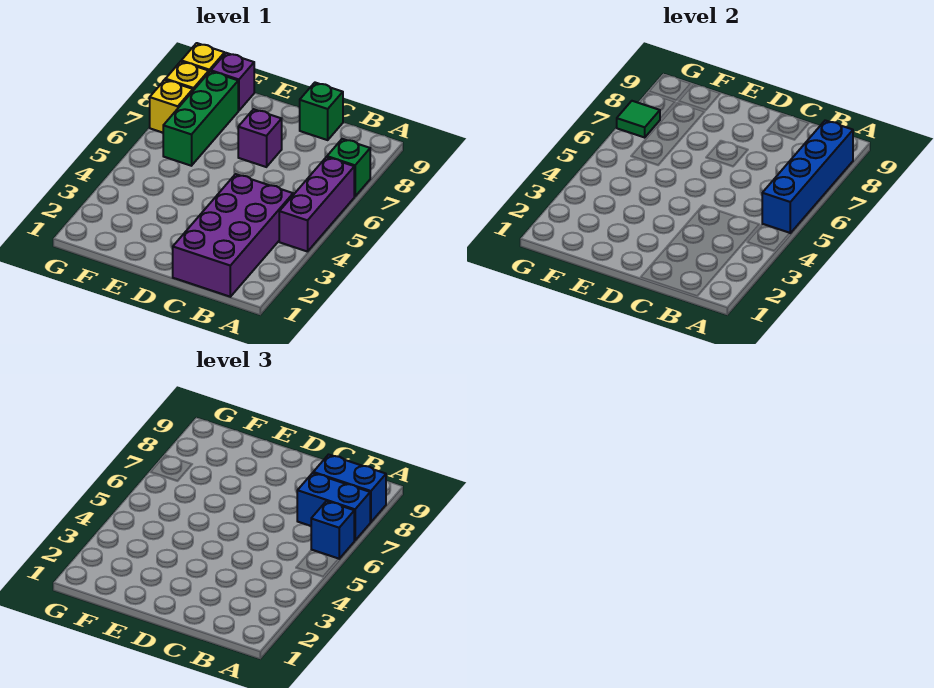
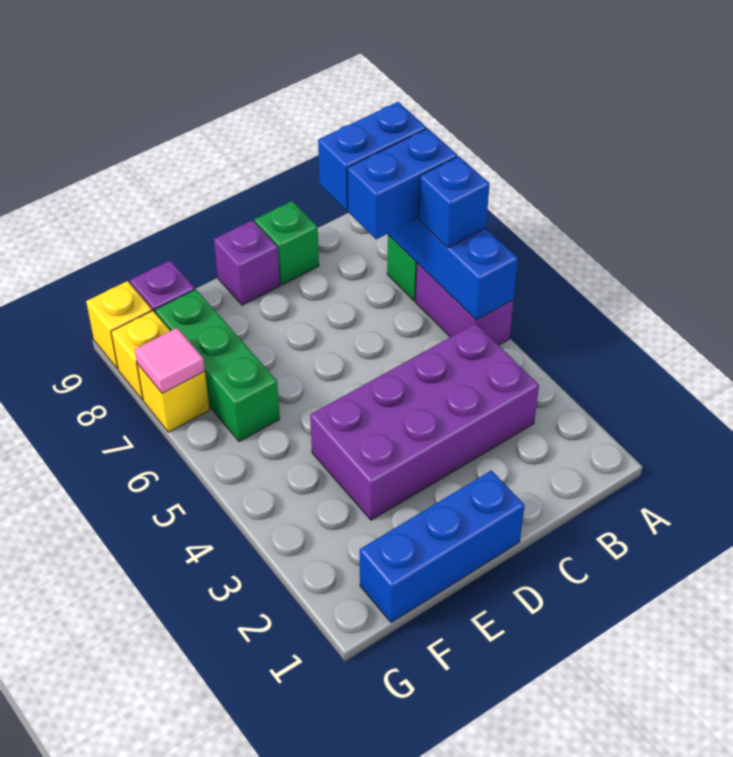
purple 1x3 brick [279,157,354,252] -> purple 1x2 brick [415,263,514,345]
purple 2x4 brick [173,174,293,297] -> purple 2x4 brick turned to [310,323,539,520]
none -> blue 1x3 brick [360,470,525,623]
purple 1x1 brick [238,109,282,167] -> purple 1x1 brick moved to [214,220,280,305]
green 1x1 tile [617,101,660,137] -> pink 1x1 tile [135,328,205,394]

